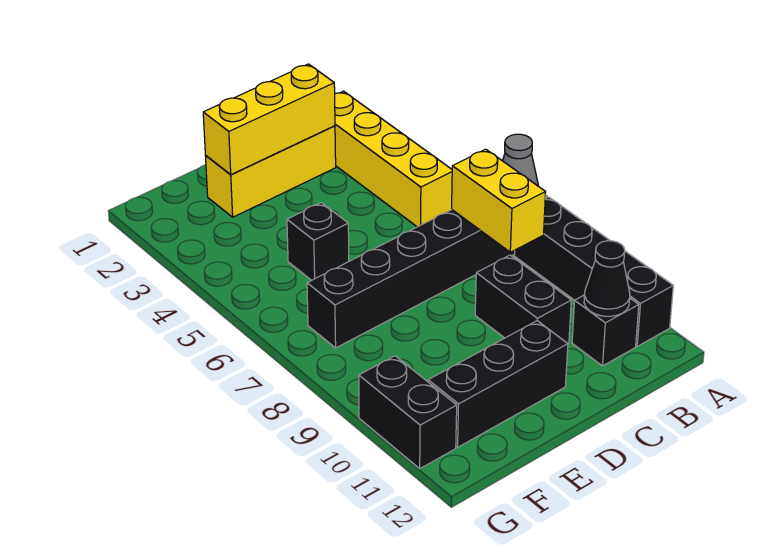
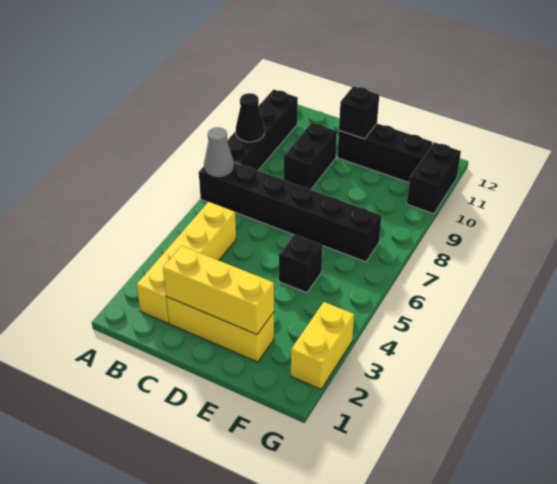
yellow 1x2 brick [452,149,546,252] -> yellow 1x2 brick moved to [291,302,354,389]
black 1x1 brick [572,295,639,366] -> black 1x1 brick moved to [339,86,379,139]
black 1x1 cone [584,241,630,317] -> black 1x1 cone moved to [236,93,264,142]

